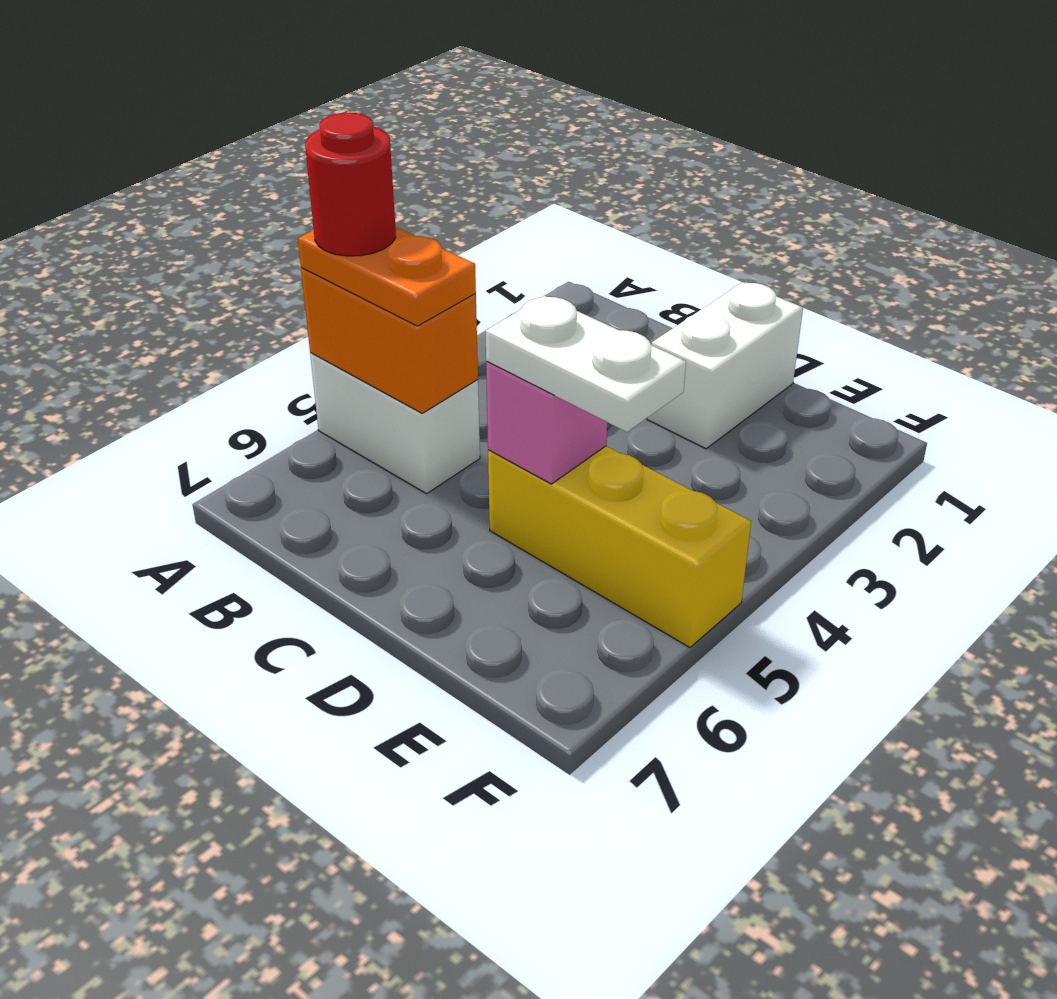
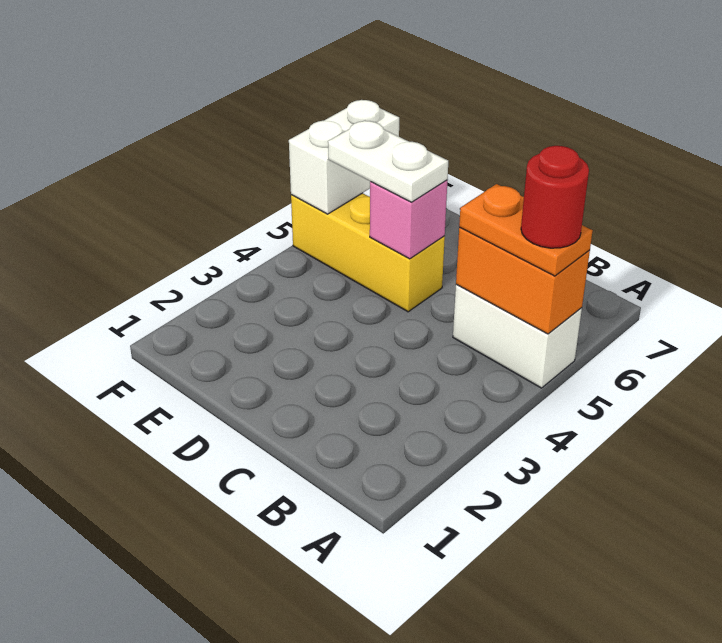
white 1x2 brick [647,282,803,449] -> white 1x2 brick moved to [289,100,399,214]

